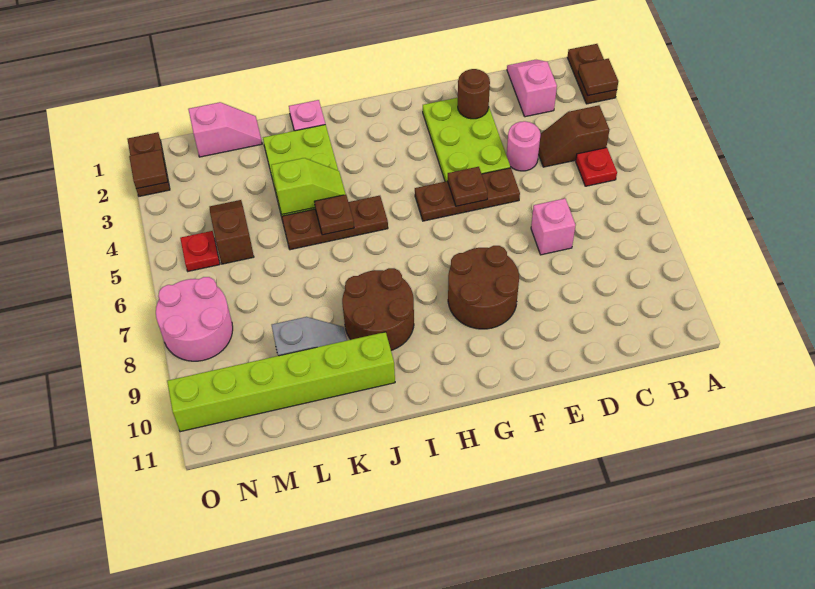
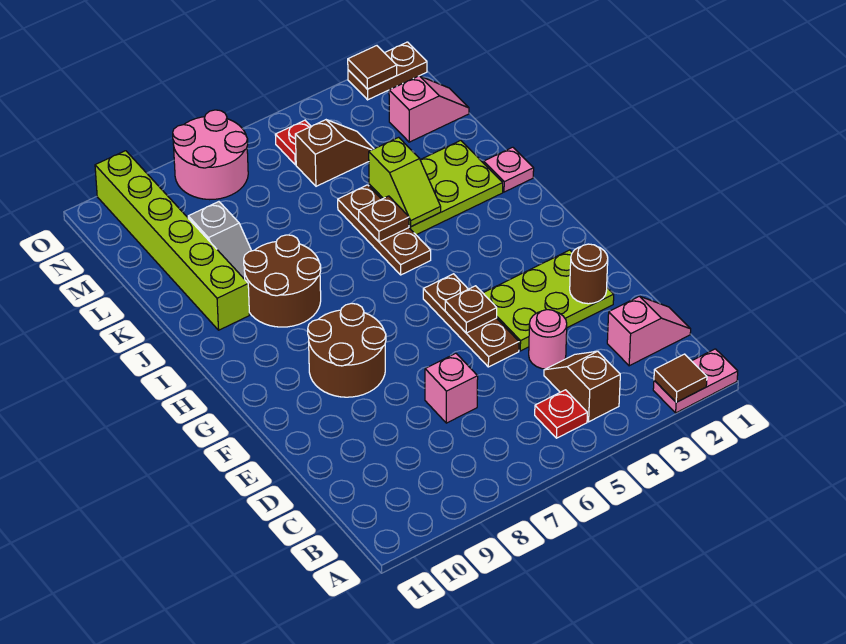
brown 1x2 plate [567,44,617,104] -> pink 1x2 plate [653,349,738,413]
pink 1x2 slope [188,102,262,157] -> pink 1x2 slope turned to [389,76,469,142]

